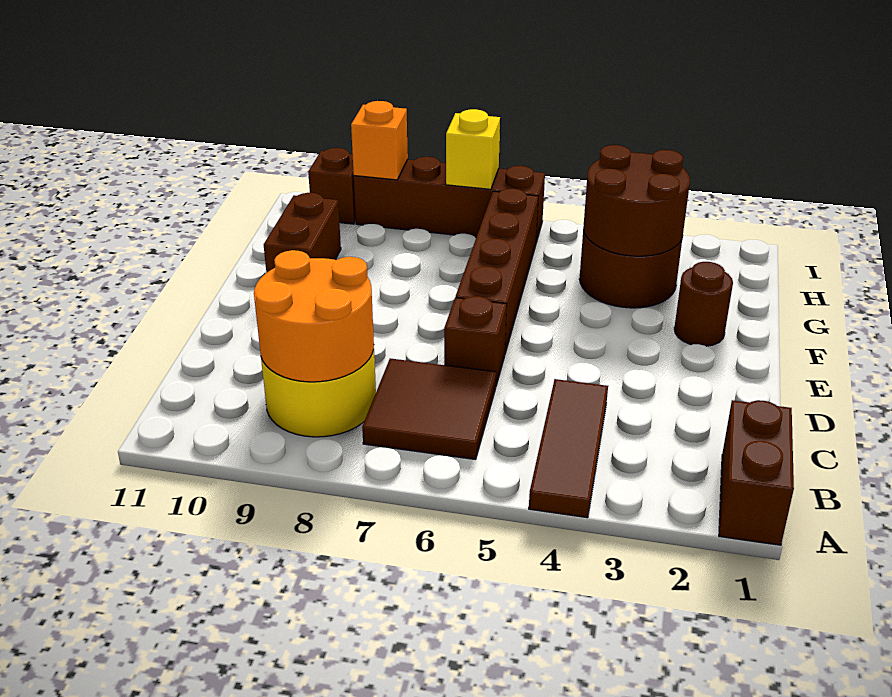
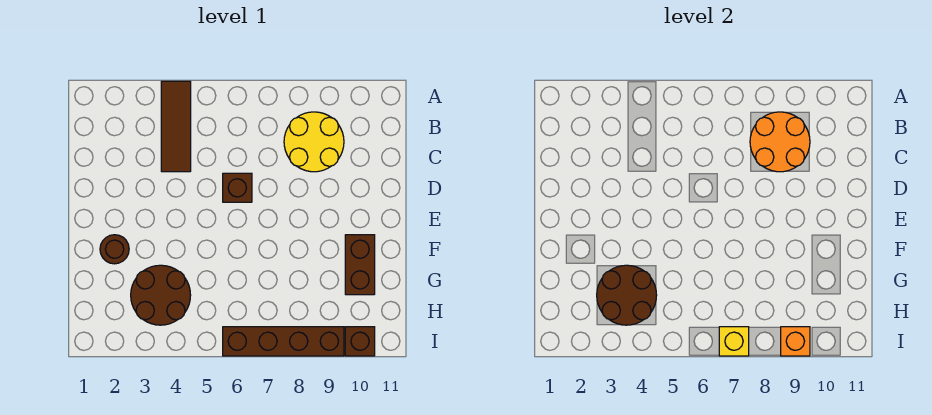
brown 1x2 brick [719,400,794,545] -> none
brown 2x2 tile [362,358,496,460] -> none
brown 1x4 brick [456,189,538,353] -> none

